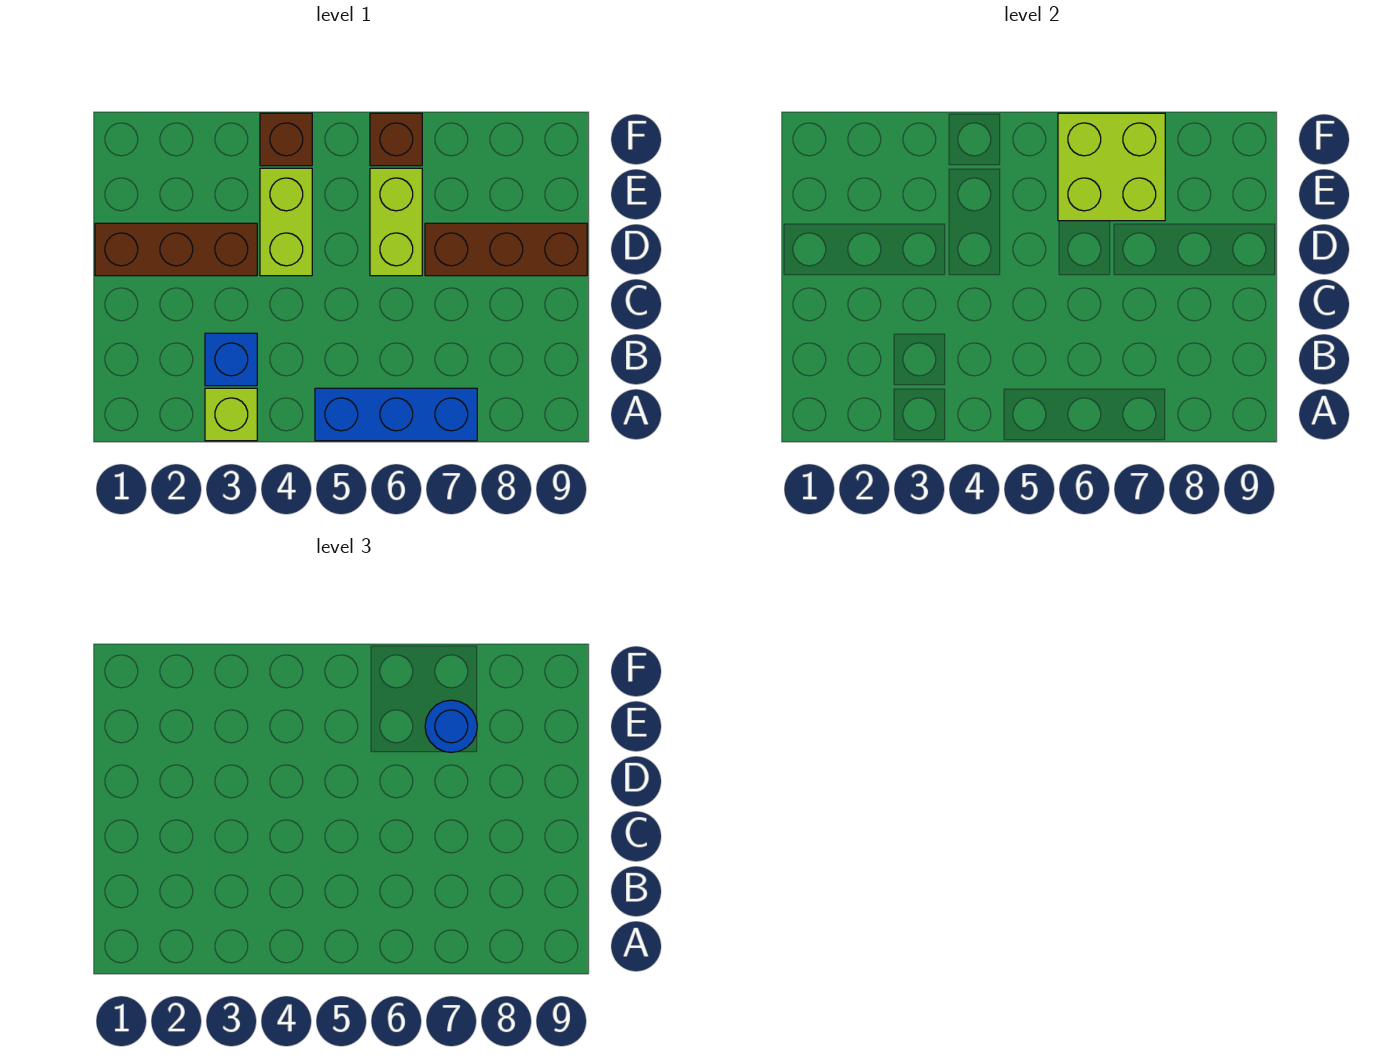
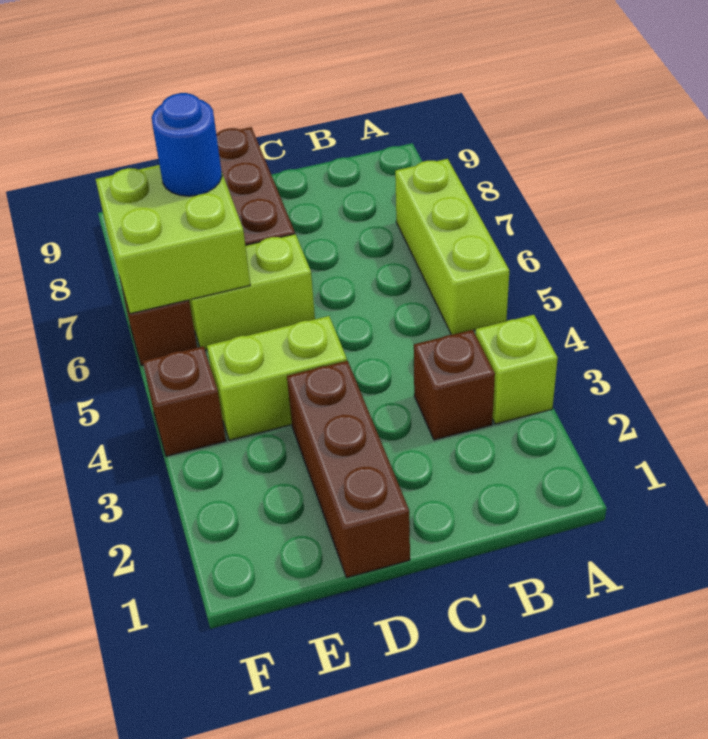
blue 1x3 brick [315,388,477,441] -> lime 1x3 brick [395,159,509,335]
blue 1x1 brick [205,333,257,386] -> brown 1x1 brick [414,330,495,440]

